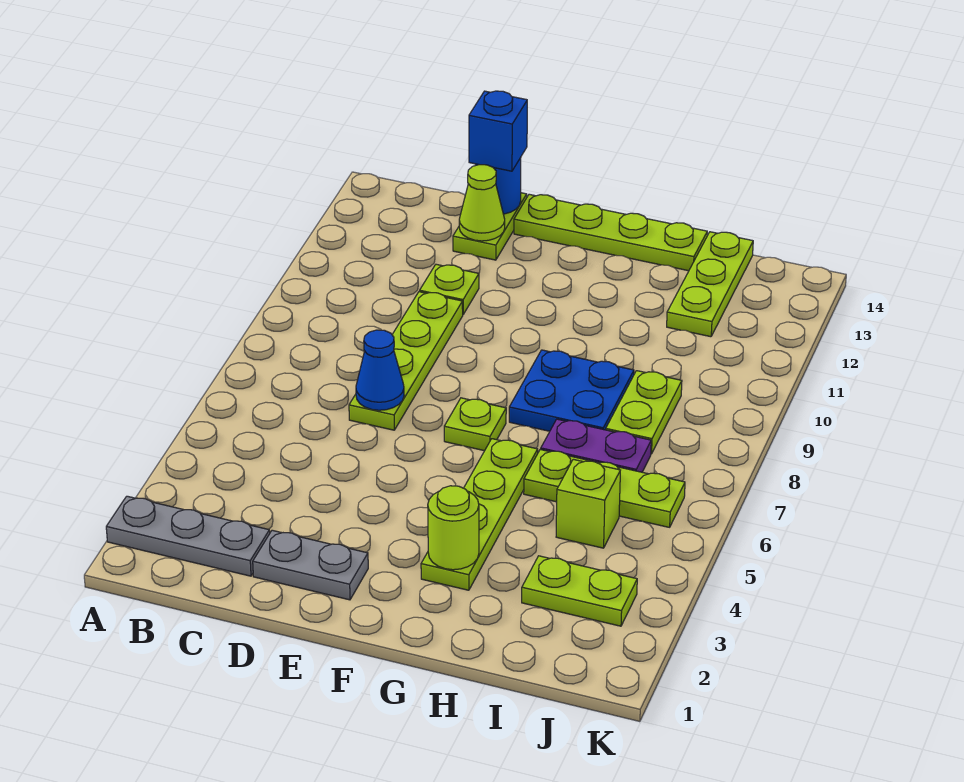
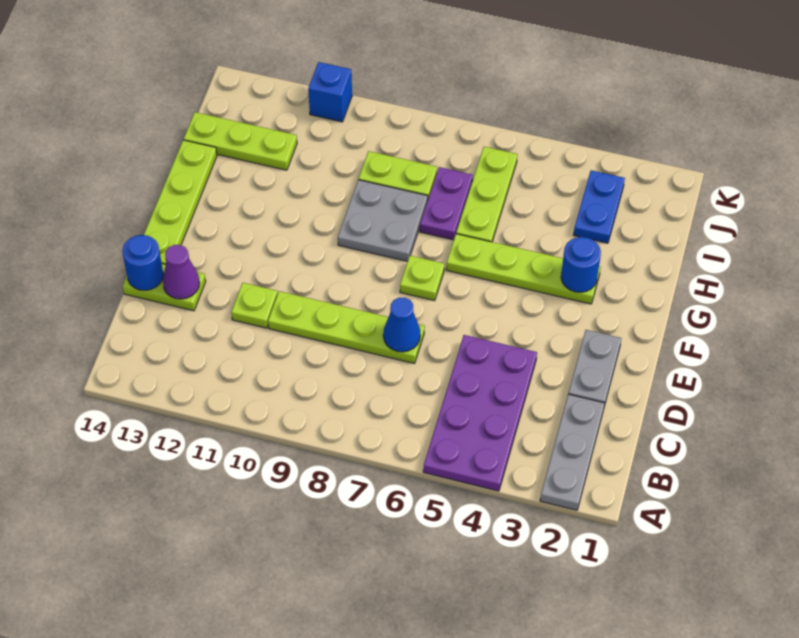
none -> purple 2x4 plate [423,335,537,491]
lime 1x1 cone [459,165,505,241] -> purple 1x1 cone [163,245,200,299]
blue 1x1 brick [469,91,527,171] -> blue 1x1 brick moved to [308,62,352,122]
lime 1x1 round brick [428,486,479,570] -> blue 1x1 round brick [561,237,601,292]
blue 2x2 plate [509,350,634,431] -> grey 2x2 plate [338,180,428,261]
lime 1x2 plate [522,556,637,626] -> blue 1x2 plate [574,170,625,243]
lime 1x1 brick [556,459,620,548] -> none

